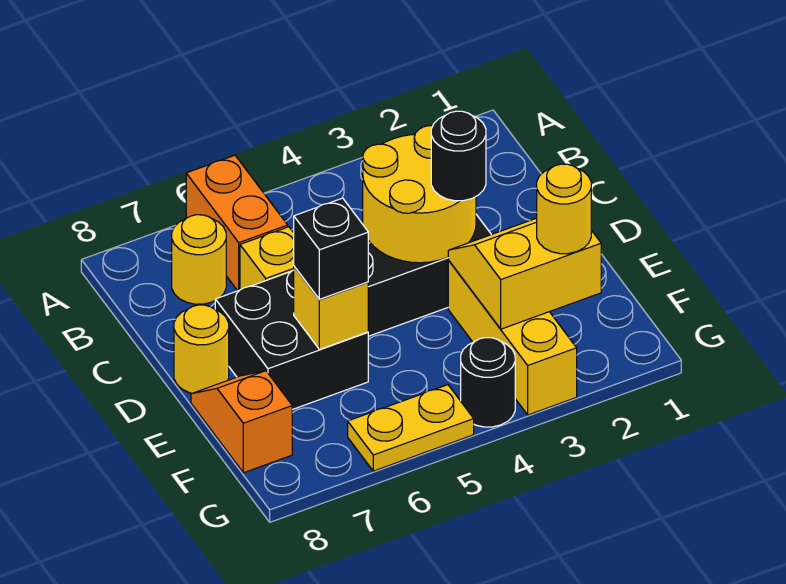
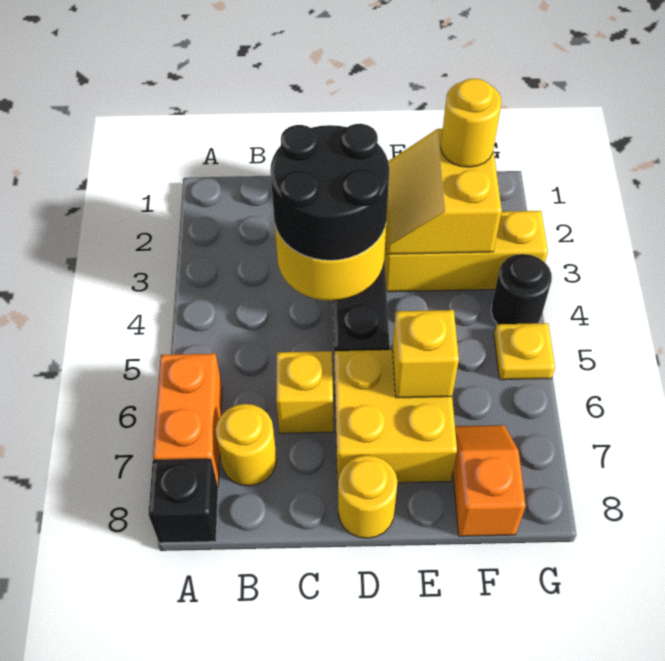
orange 1x2 brick [186,155,288,291] -> orange 1x2 brick turned to [153,354,222,486]
black 1x1 round brick [431,111,486,201] -> black 2x2 round brick [270,124,389,260]
black 2x2 brick [215,270,368,410] -> yellow 2x2 brick [335,350,457,484]
black 1x1 brick [294,198,368,299] -> black 1x1 brick moved to [148,459,218,543]
orange 1x2 slope [191,371,292,473] -> orange 1x2 slope turned to [453,425,526,536]
yellow 1x2 plate [348,385,474,471] -> yellow 1x1 plate [494,323,555,380]

